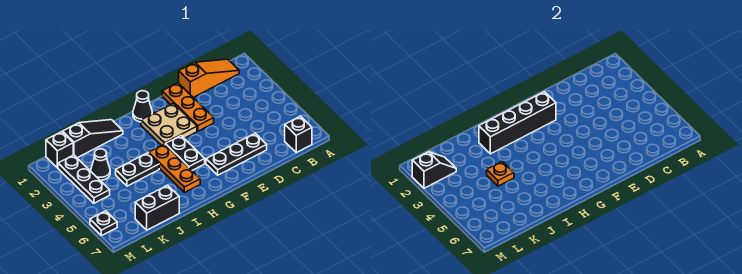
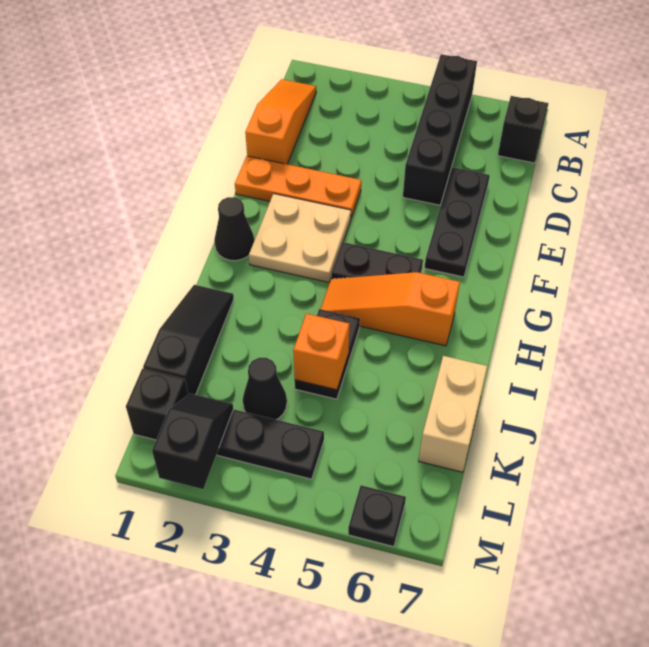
black 1x4 brick [479,92,556,154] -> black 1x4 brick moved to [403,54,477,205]
orange 1x3 plate [149,144,200,193] -> orange 1x3 slope [321,272,460,346]
orange 1x1 plate [487,161,514,186] -> orange 1x1 brick [293,314,349,390]
black 1x2 brick [135,185,179,230] -> tan 1x2 brick [419,356,487,472]

